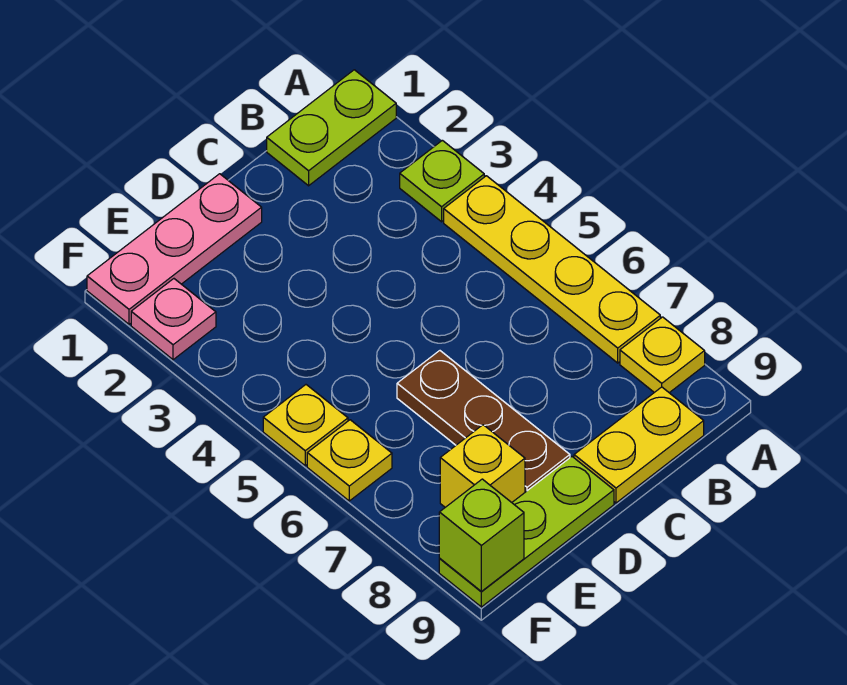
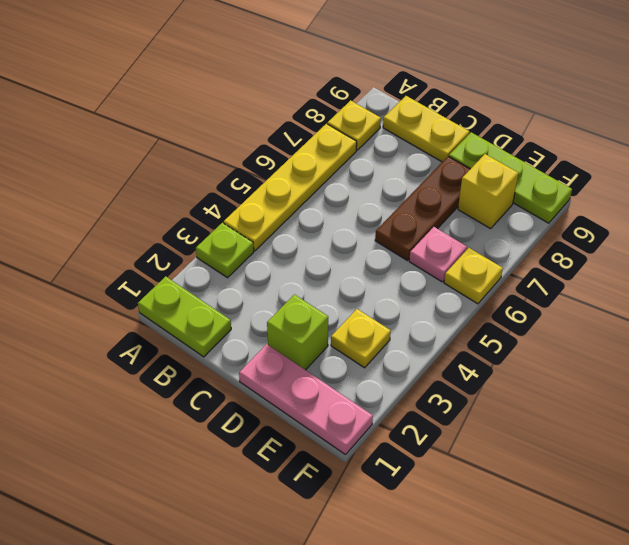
pink 1x1 plate [131,279,216,360] -> pink 1x1 plate moved to [409,227,467,282]
yellow 1x1 plate [263,385,348,466] -> yellow 1x1 plate moved to [331,309,391,368]
lime 1x1 brick [439,479,524,591] -> lime 1x1 brick moved to [267,294,328,370]

